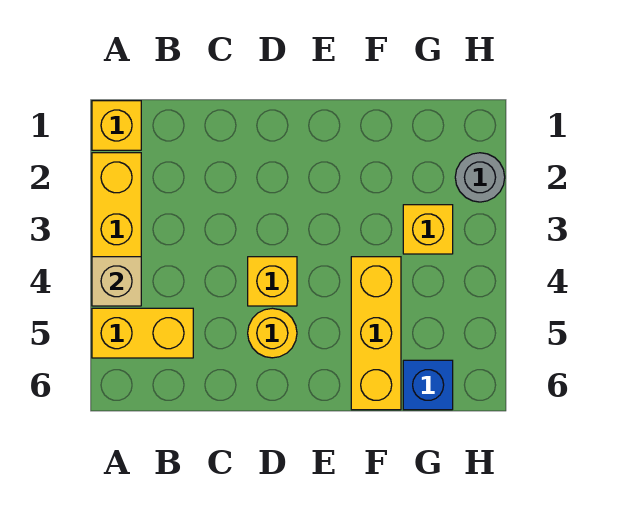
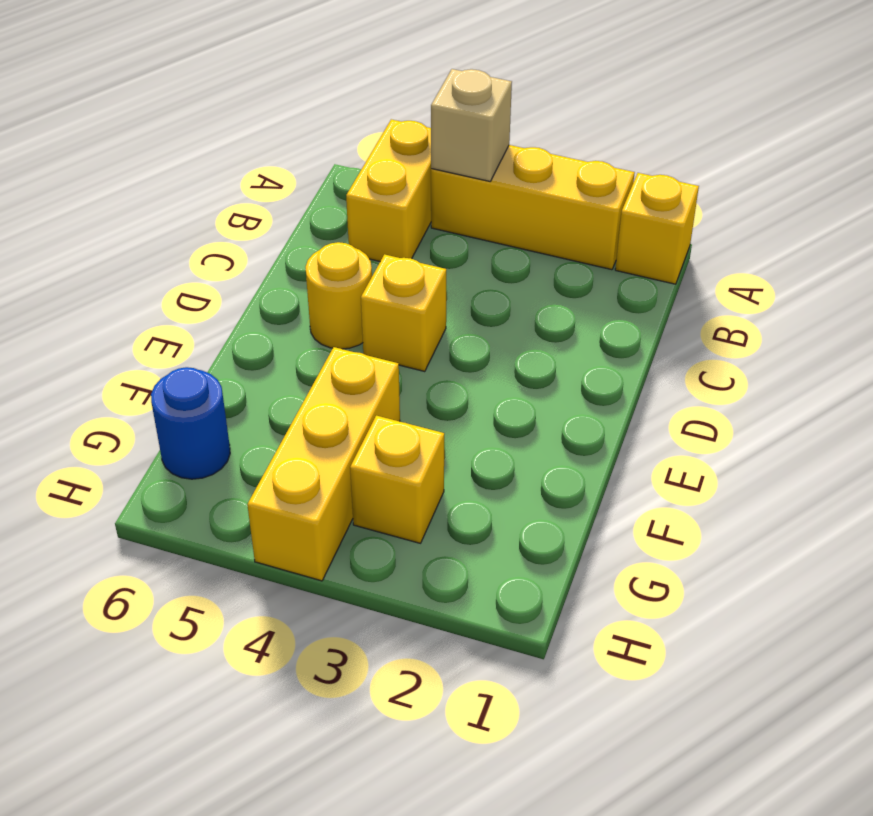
yellow 1x3 brick [351,257,401,410] -> yellow 1x3 brick turned to [247,347,400,581]
blue 1x1 brick [403,360,453,410] -> blue 1x1 round brick [151,367,230,479]
grey 1x1 round brick [455,153,505,202] -> none

